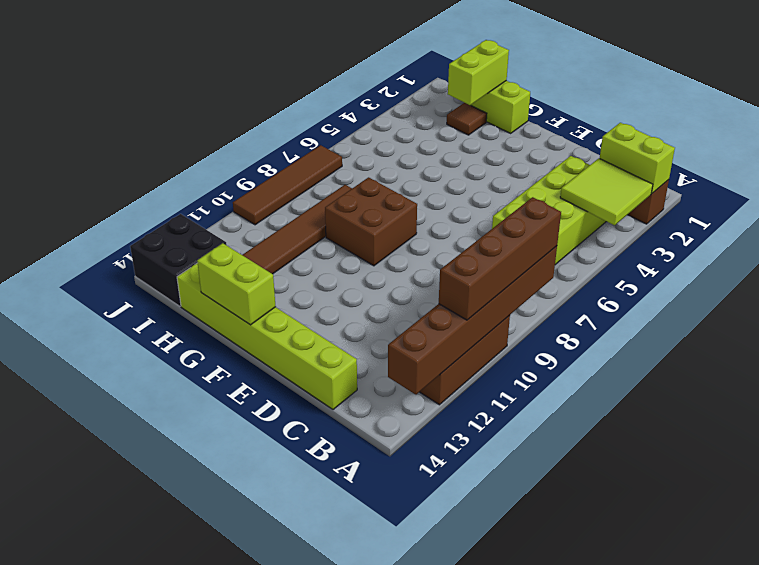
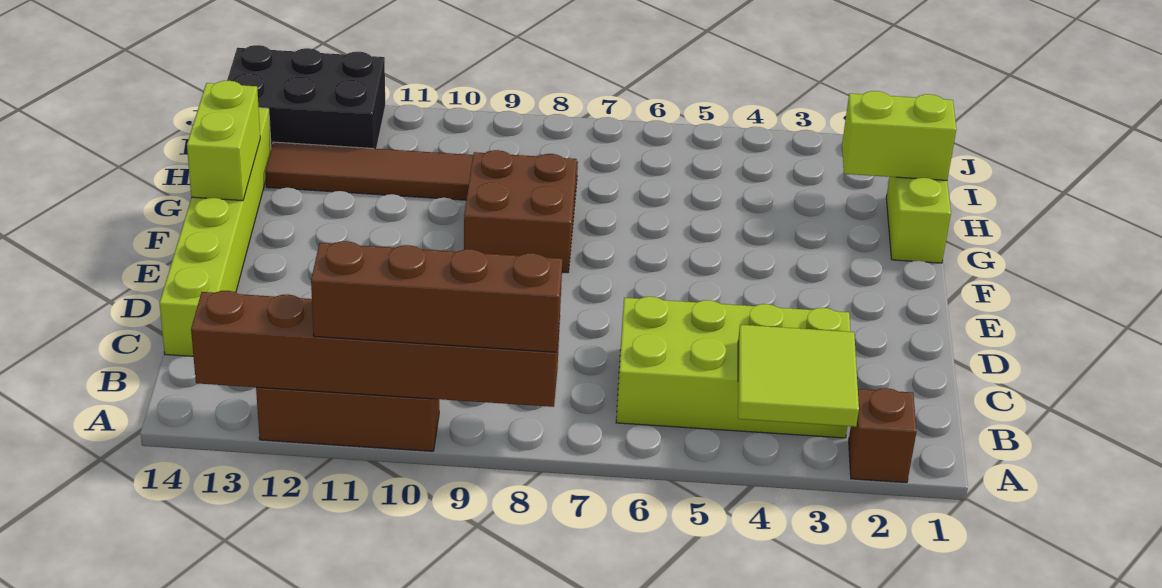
lime 1x2 brick [600,123,675,194] -> none
brown 1x1 tile [447,103,487,135] -> none
black 2x2 brick [130,214,226,306] -> black 2x3 brick [227,45,385,149]
brown 1x4 tile [233,145,342,225] -> none

